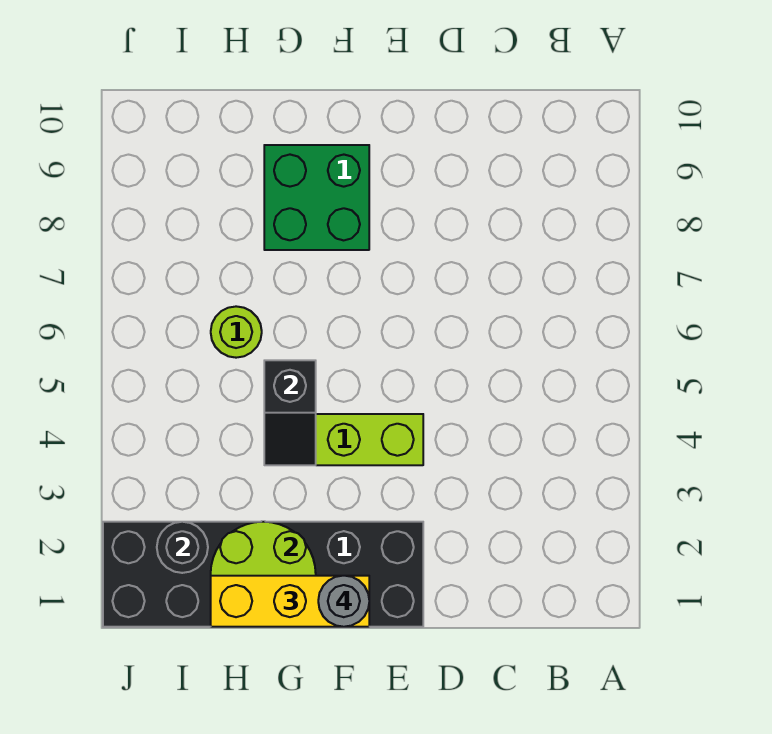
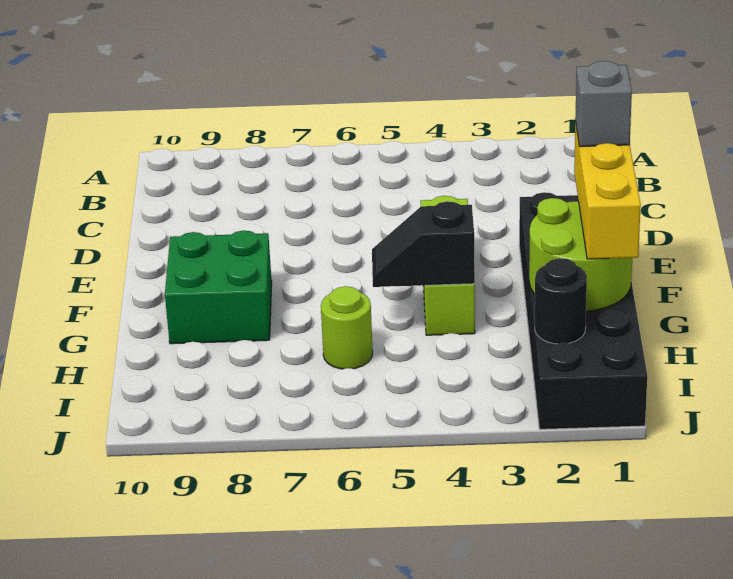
grey 1x1 round brick [318,576,369,627] -> grey 1x1 brick [575,61,632,147]
black 1x2 slope [264,360,316,465] -> black 1x2 slope turned to [372,201,475,287]

